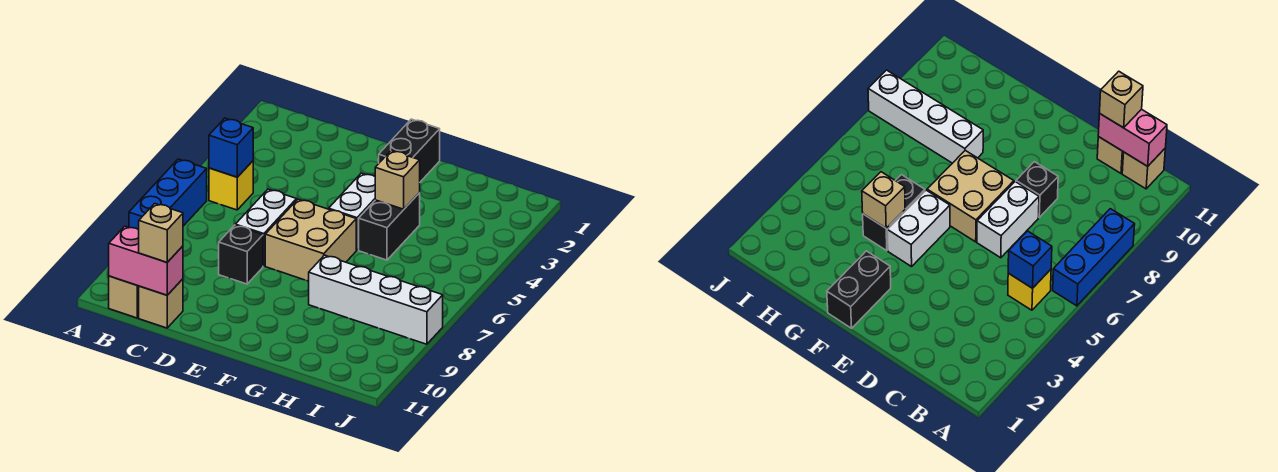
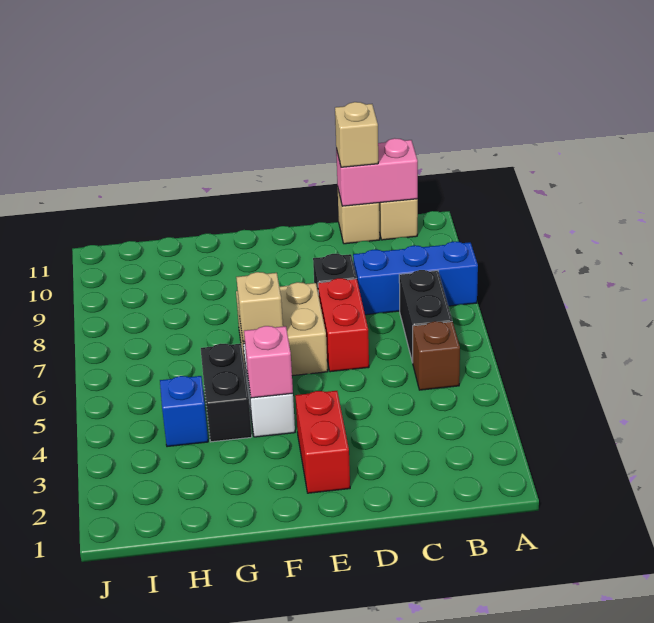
blue 1x3 brick [129,159,207,230] -> blue 1x3 brick turned to [353,242,478,315]
yellow 1x1 brick [209,161,253,210] -> brown 1x1 brick [413,321,460,390]
blue 1x1 brick [209,118,253,177] -> blue 1x1 brick moved to [160,376,208,447]
white 1x2 brick [235,189,296,266] -> red 1x2 brick [318,278,369,372]
none -> red 1x2 brick [295,391,350,493]
black 1x2 brick [379,119,440,182] -> black 1x2 brick moved to [399,270,452,363]
none -> pink 1x1 brick [244,326,293,398]
tan 1x1 brick [375,150,420,209] -> tan 1x1 brick moved to [236,272,283,342]
white 1x4 brick [308,255,443,344] -> none

